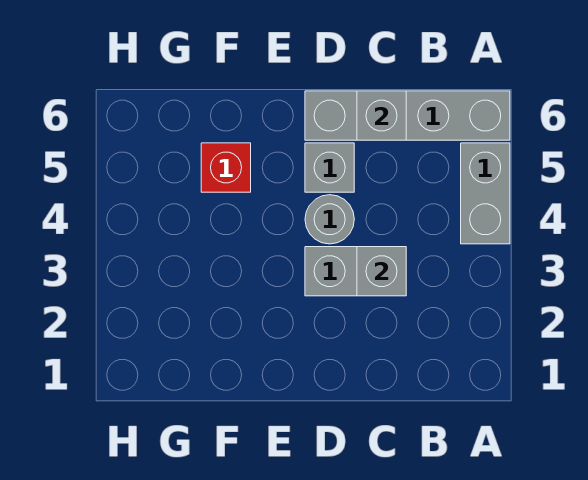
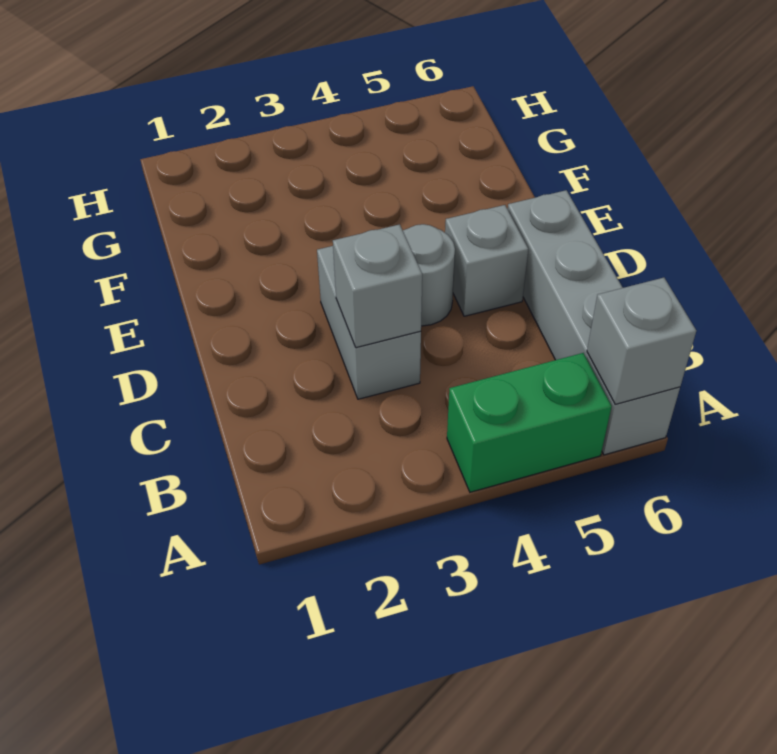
grey 1x2 brick [461,143,510,244] -> green 1x2 brick [447,353,612,492]
grey 1x1 brick [357,91,406,140] -> grey 1x1 brick moved to [587,278,696,404]
red 1x1 brick [201,143,251,192] -> none

